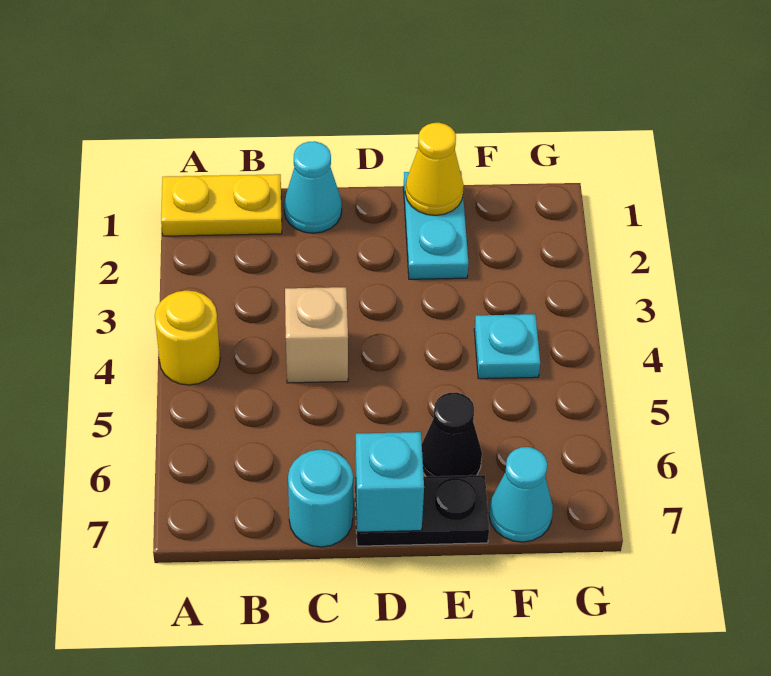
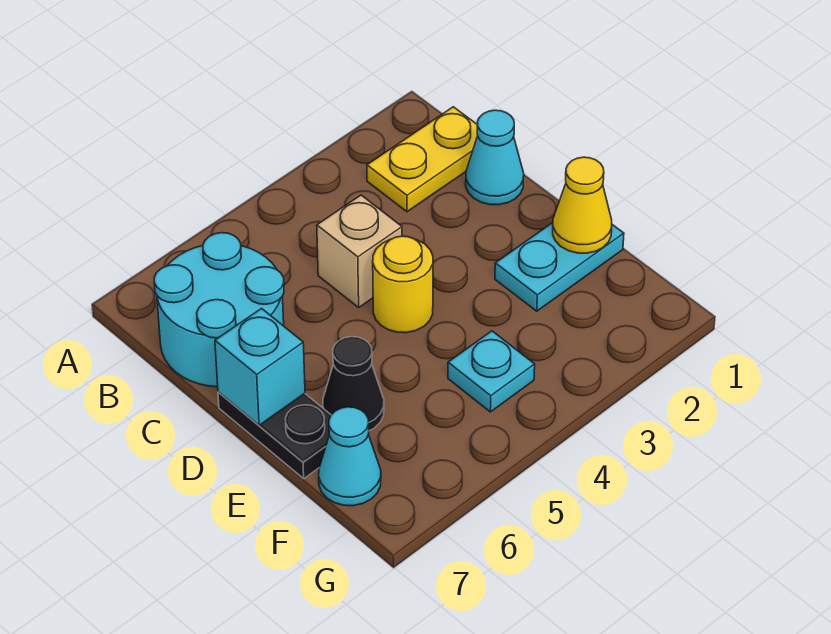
yellow 1x2 plate [161,174,282,236] -> yellow 1x2 plate turned to [367,107,478,212]
yellow 1x1 round brick [155,290,220,385] -> yellow 1x1 round brick moved to [373,236,433,333]
cyan 1x1 round brick [288,450,353,547] -> cyan 2x2 round brick [154,233,284,387]

